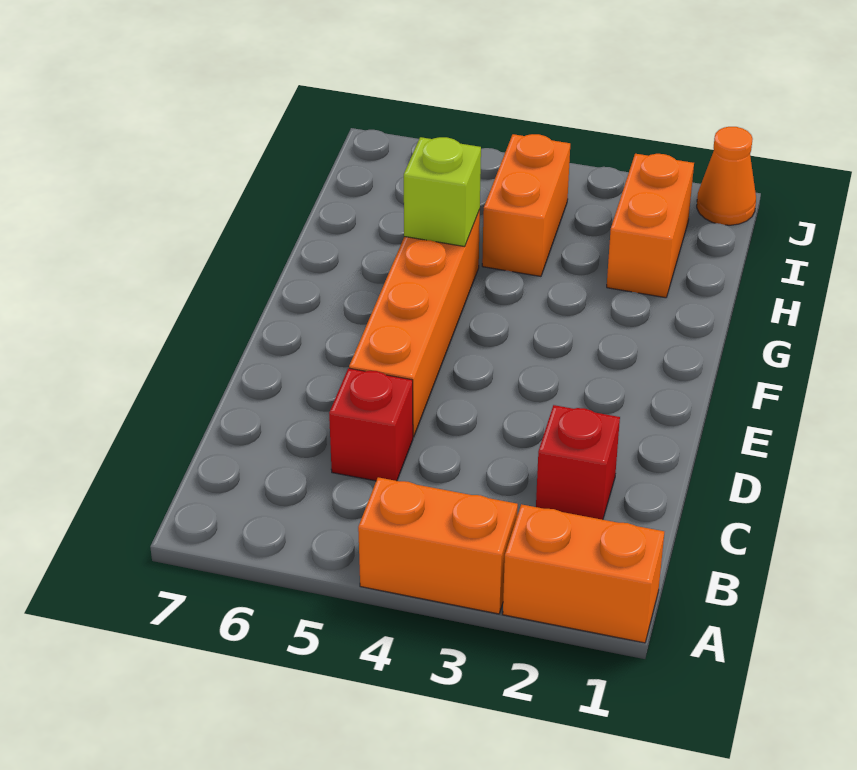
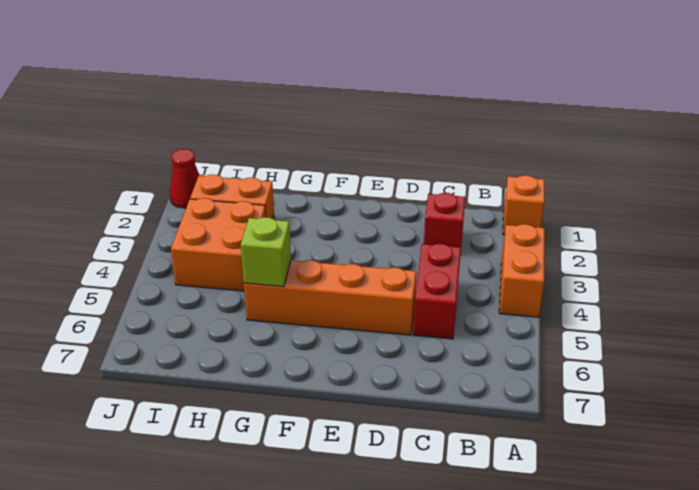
orange 1x2 brick [503,504,664,643] -> orange 1x1 brick [503,175,545,235]
red 1x1 brick [329,368,413,481] -> red 1x2 brick [413,244,461,339]
orange 1x2 brick [482,134,570,276] -> orange 2x2 brick [171,198,266,291]
orange 1x1 cone [697,127,756,225] -> red 1x1 cone [170,149,199,208]

